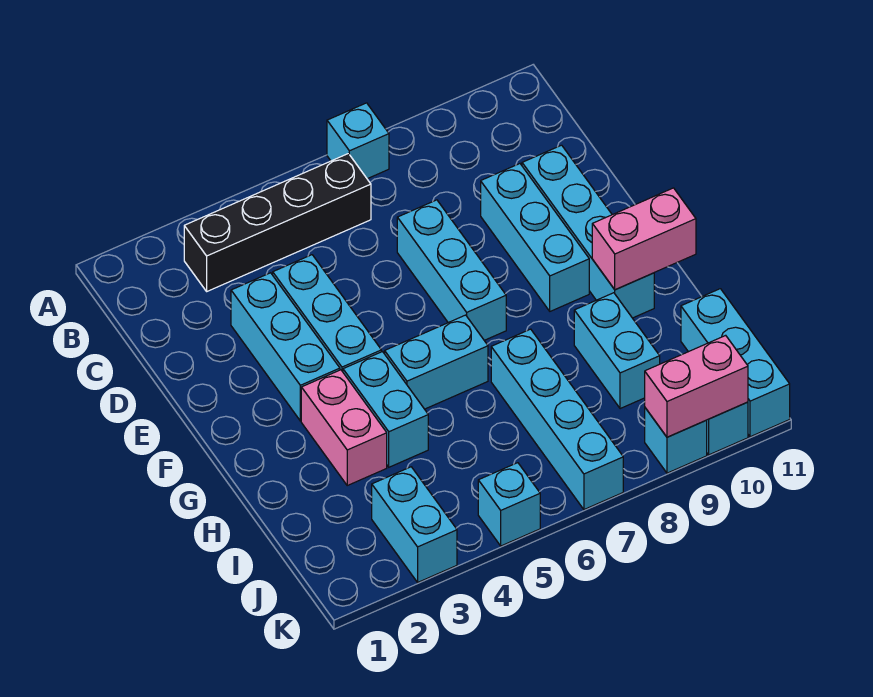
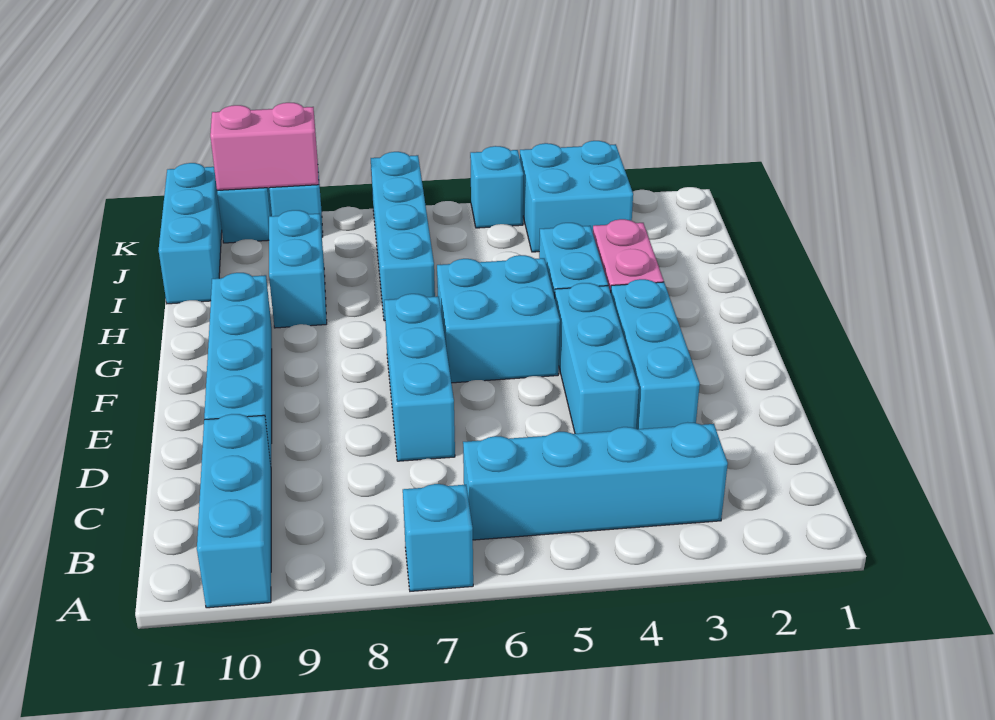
black 1x4 brick [184,154,371,291] -> cyan 1x4 brick [463,422,728,540]
cyan 1x3 brick [481,164,589,311] -> cyan 1x3 brick moved to [197,414,271,608]
cyan 1x2 brick [385,315,488,409] -> cyan 2x2 brick [437,255,560,383]
pink 1x2 brick [592,188,696,290] -> none
cyan 1x2 brick [372,467,457,582] -> cyan 2x2 brick [520,141,633,252]

